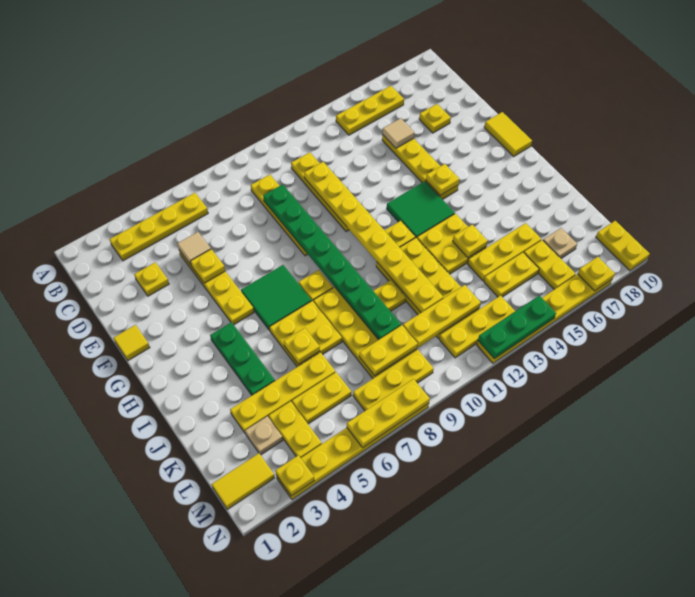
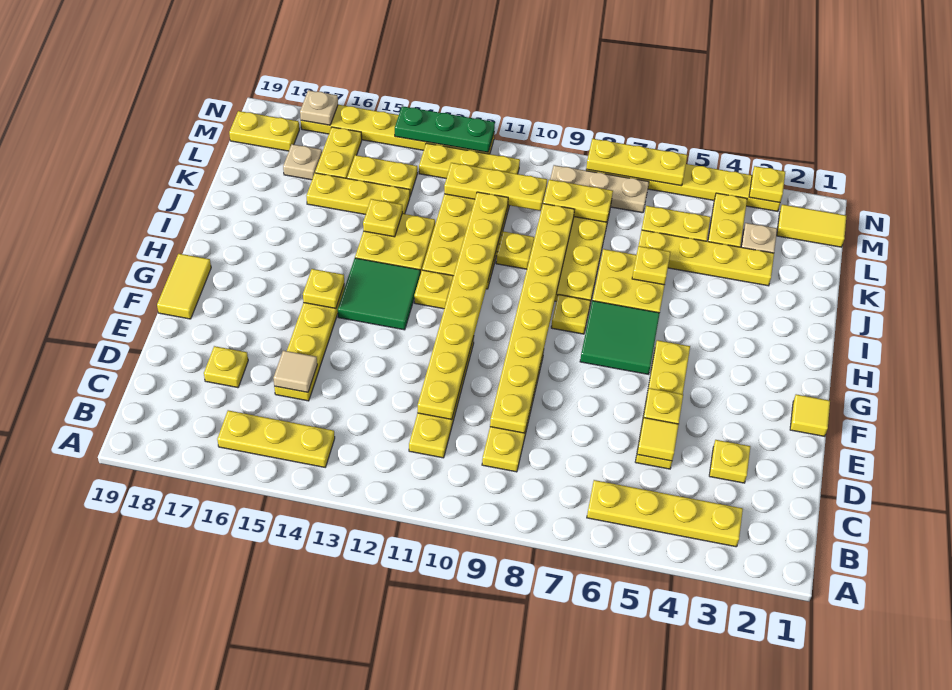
tan 1x1 tile [177,232,211,265] -> yellow 1x1 tile [637,418,679,461]
green 1x8 plate [263,184,401,340] -> yellow 1x8 plate [490,204,575,433]
green 1x3 plate [210,322,275,395] -> none
yellow 1x3 plate [353,350,434,411] -> tan 1x3 plate [550,165,649,213]
yellow 1x2 plate [596,221,650,271] -> yellow 1x2 plate turned to [229,111,299,151]
yellow 1x1 plate [578,257,615,291] -> tan 1x1 plate [300,90,338,125]

